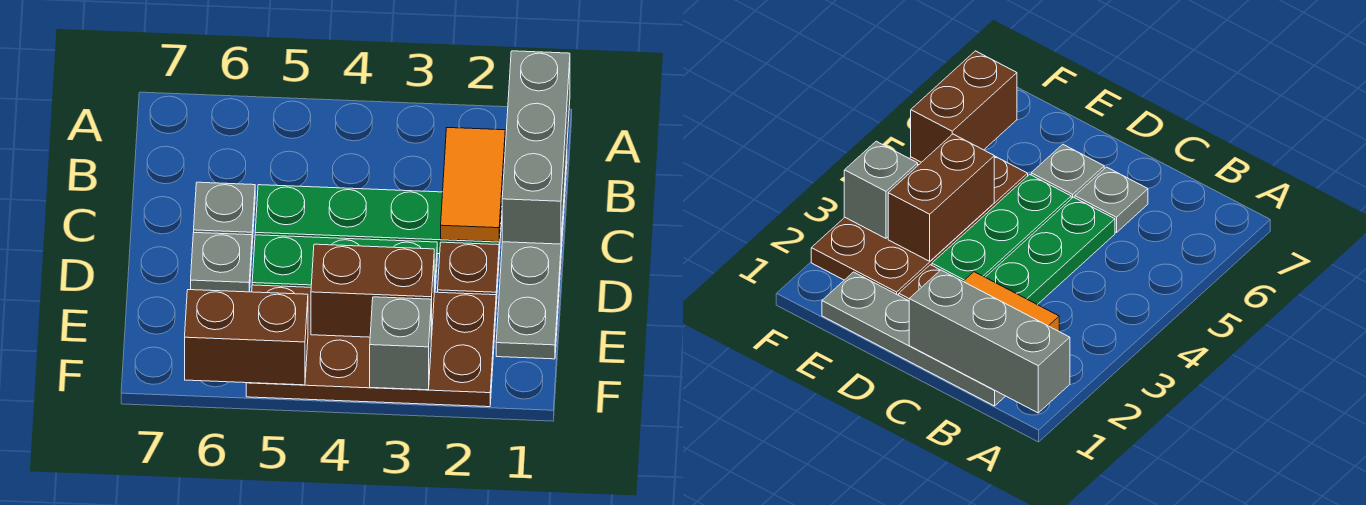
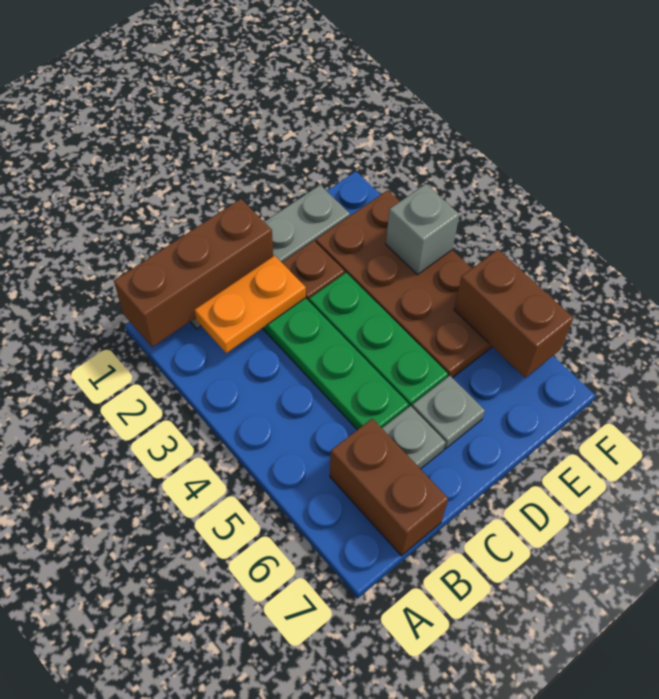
grey 1x3 brick [502,51,570,244] -> brown 1x3 brick [114,199,273,347]
orange 1x2 tile [441,128,505,242] -> orange 1x2 plate [194,256,306,353]
brown 1x2 brick [311,244,434,339] -> brown 1x2 brick moved to [330,419,448,556]

